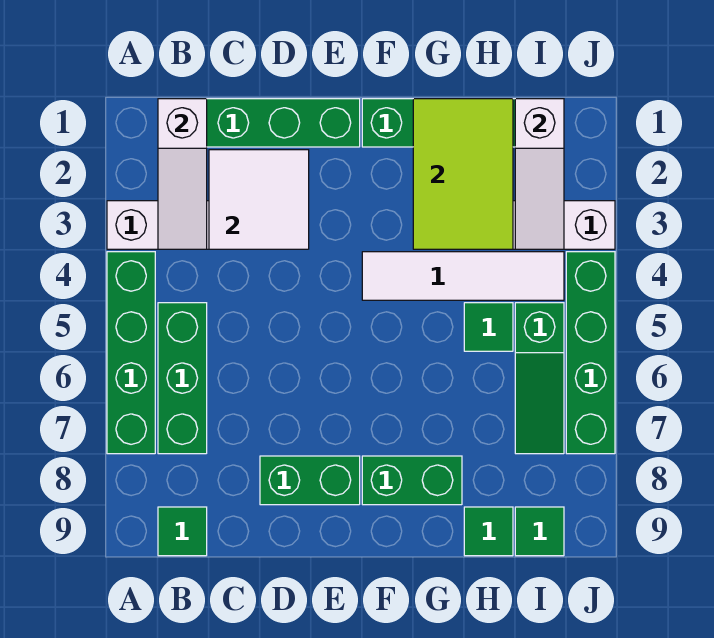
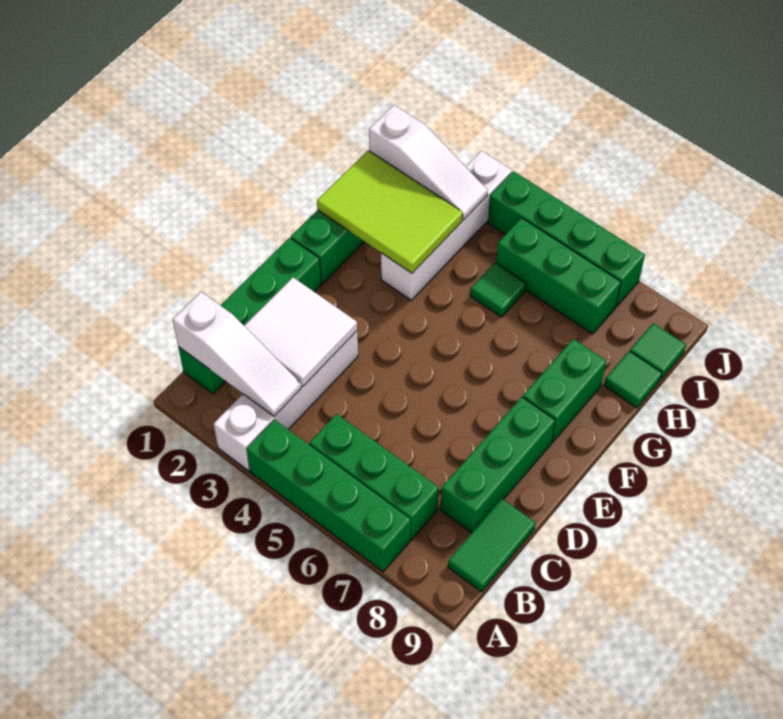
green 1x1 tile [158,507,207,556] -> green 1x2 tile [448,499,535,592]
green 1x2 brick [260,456,360,505] -> green 1x3 brick [441,397,555,533]
white 1x4 tile [362,252,564,300] -> none
green 1x3 slope [515,303,564,454] -> green 1x3 brick [496,218,621,334]

